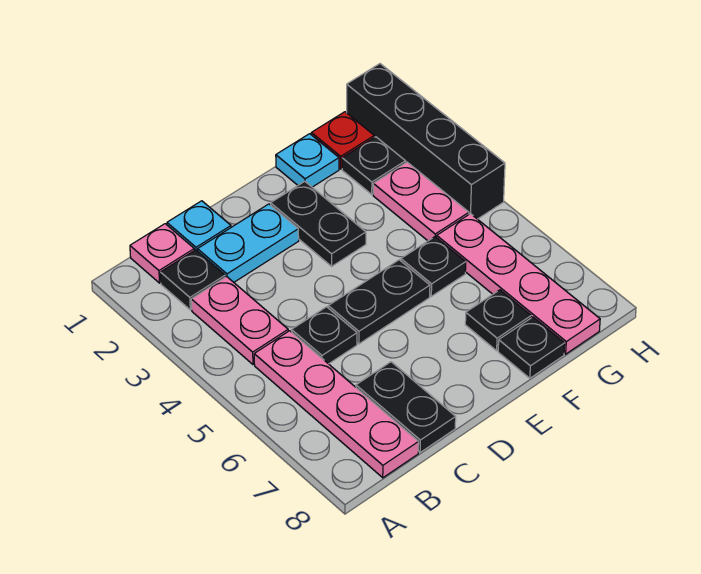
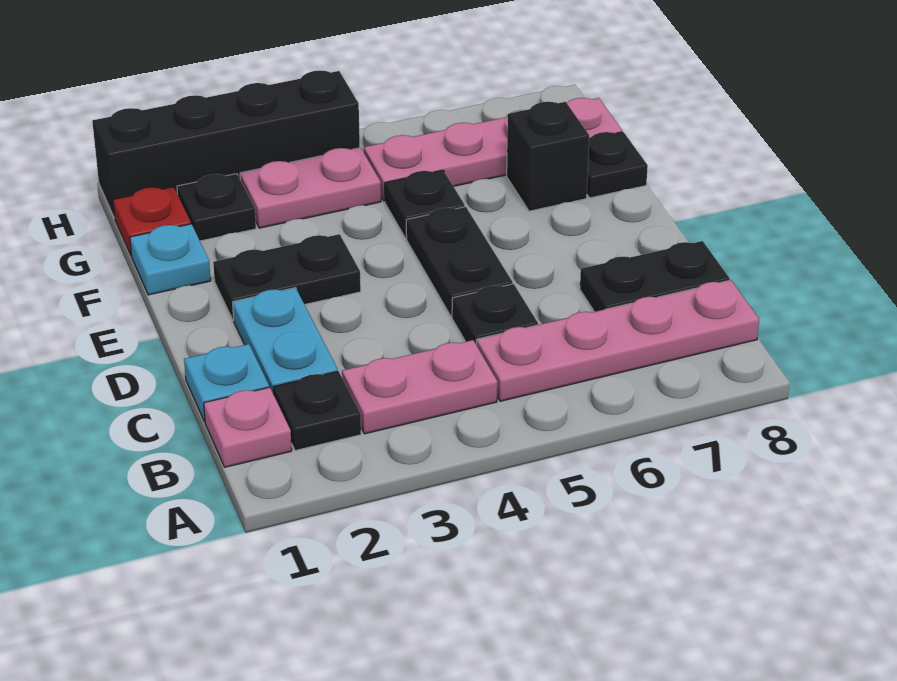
black 1x1 plate [465,290,531,351] -> black 1x1 brick [507,102,589,211]

